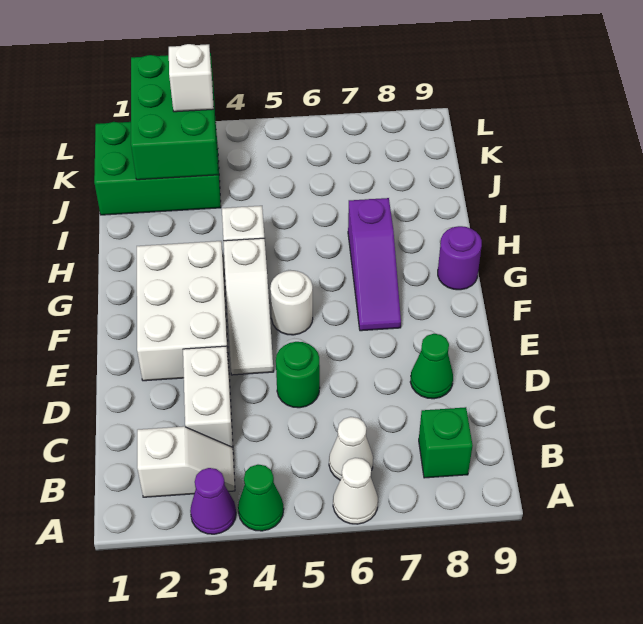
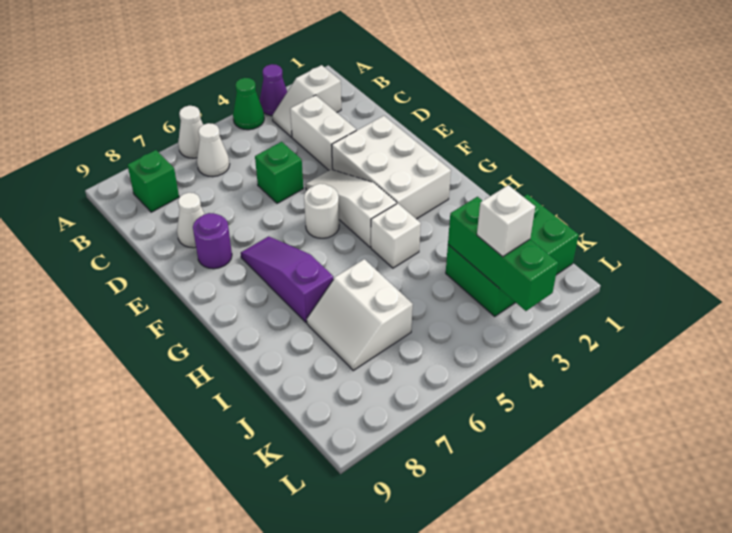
green 1x1 round brick [276,342,320,408] -> green 1x1 brick [255,142,303,203]
green 1x1 cone [410,334,453,399] -> white 1x1 cone [177,193,204,248]
purple 1x1 round brick [438,226,482,290] -> purple 1x1 round brick moved to [193,213,232,269]
none -> white 2x2 slope [307,259,413,370]
green 2x3 brick [131,53,218,180] -> green 1x3 brick [448,197,558,311]

